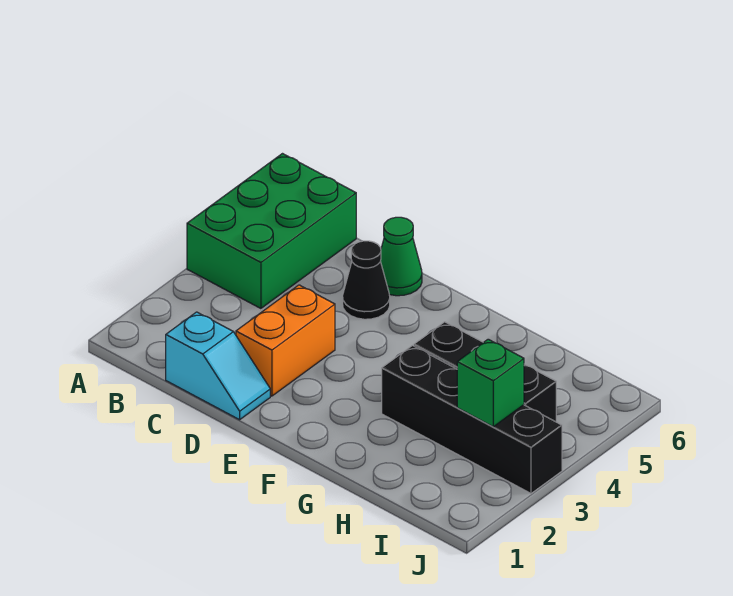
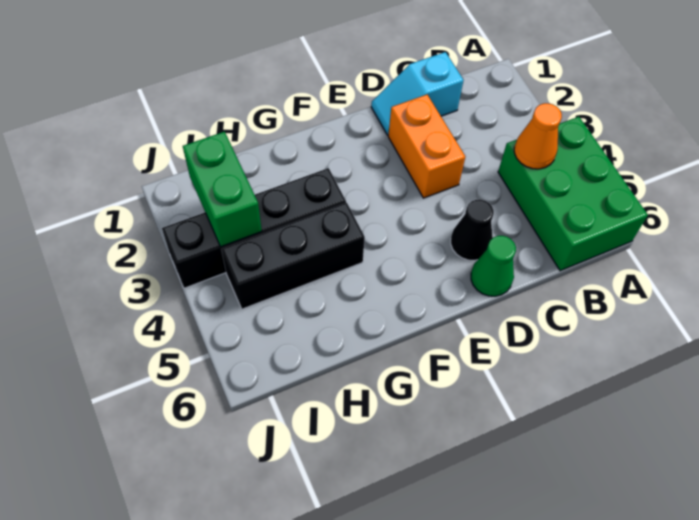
none -> orange 1x1 cone [514,103,562,169]
green 1x1 brick [457,339,524,427] -> green 1x2 brick [183,132,262,247]

